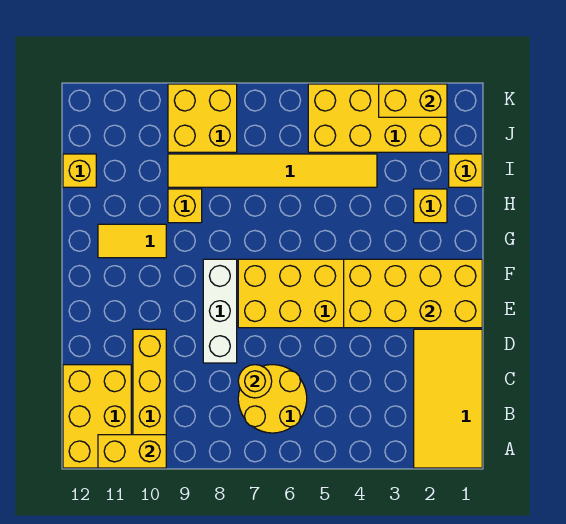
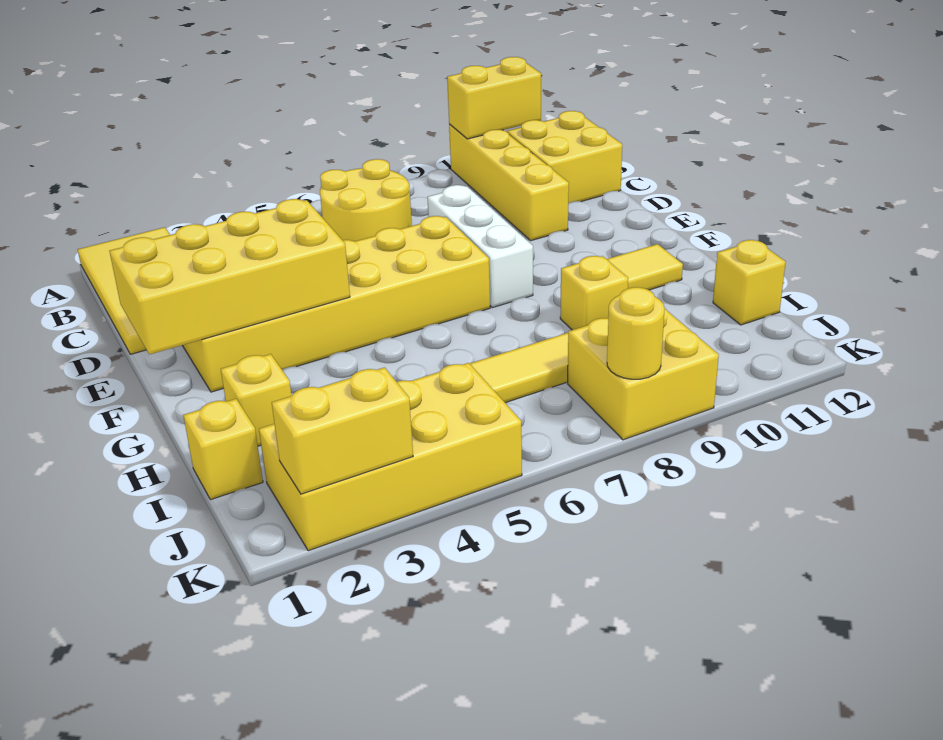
yellow 2x3 brick [63,365,131,468] -> yellow 2x2 brick [507,111,622,203]
yellow 1x1 round brick [238,365,272,398] -> yellow 1x1 round brick moved to [607,287,665,379]

